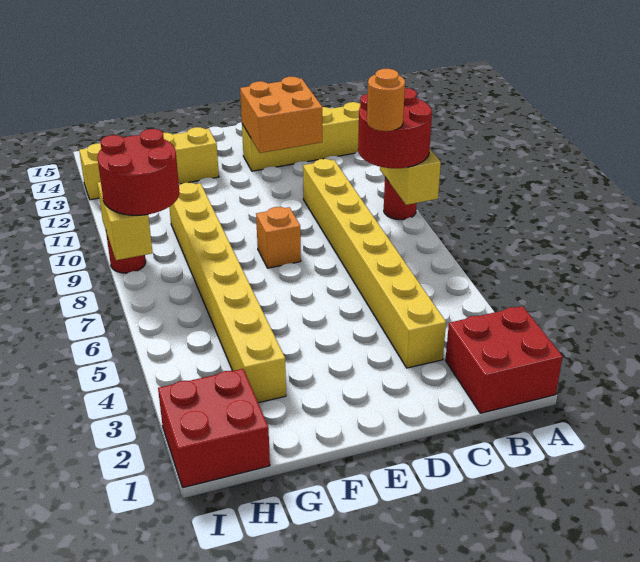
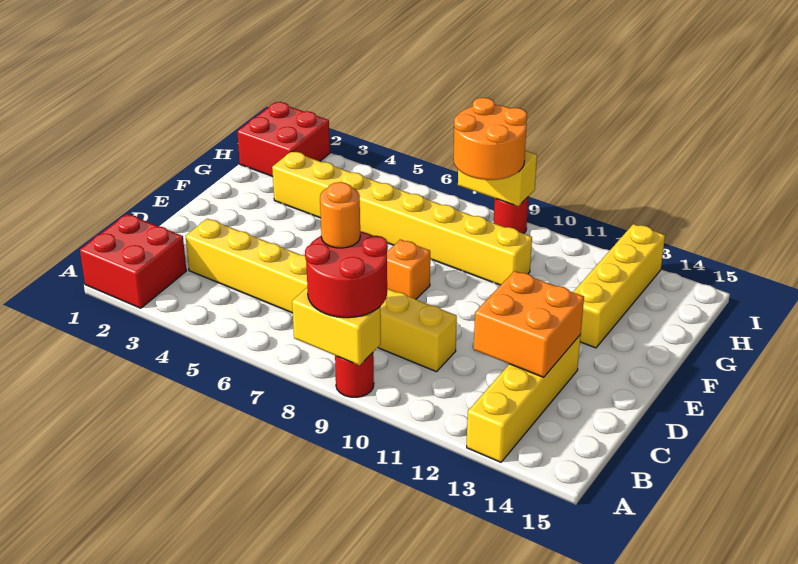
red 2x2 round brick [97,129,179,215] -> orange 2x2 round brick [453,98,527,180]

